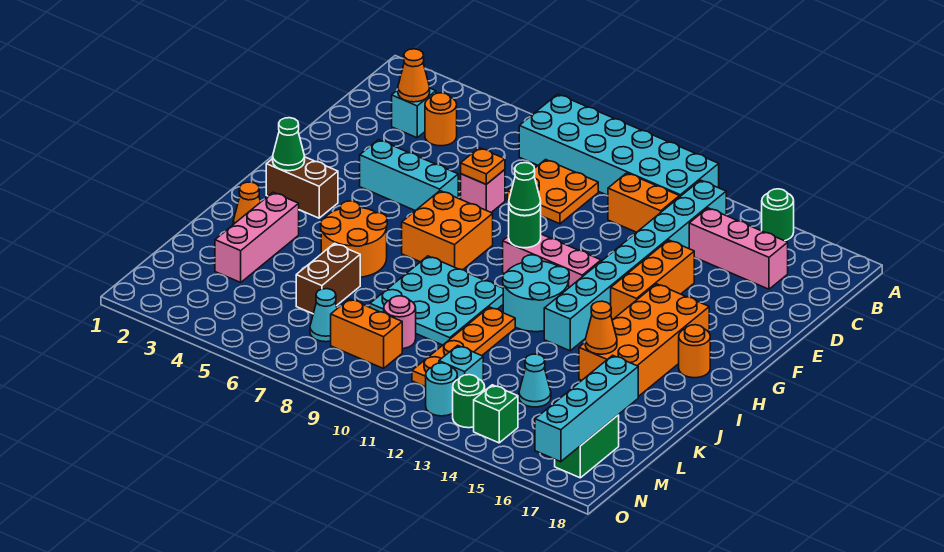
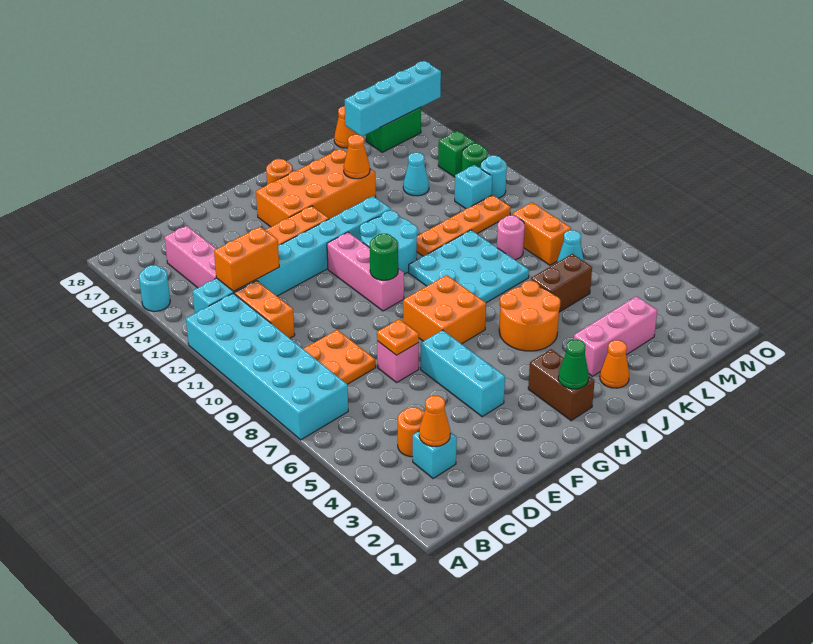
green 1x1 round brick [762,189,794,241] -> cyan 1x1 round brick [139,265,170,311]
none -> orange 1x2 brick [214,227,279,292]
green 1x1 cone [509,163,541,216] -> none
none -> orange 1x1 cone [334,106,358,148]

